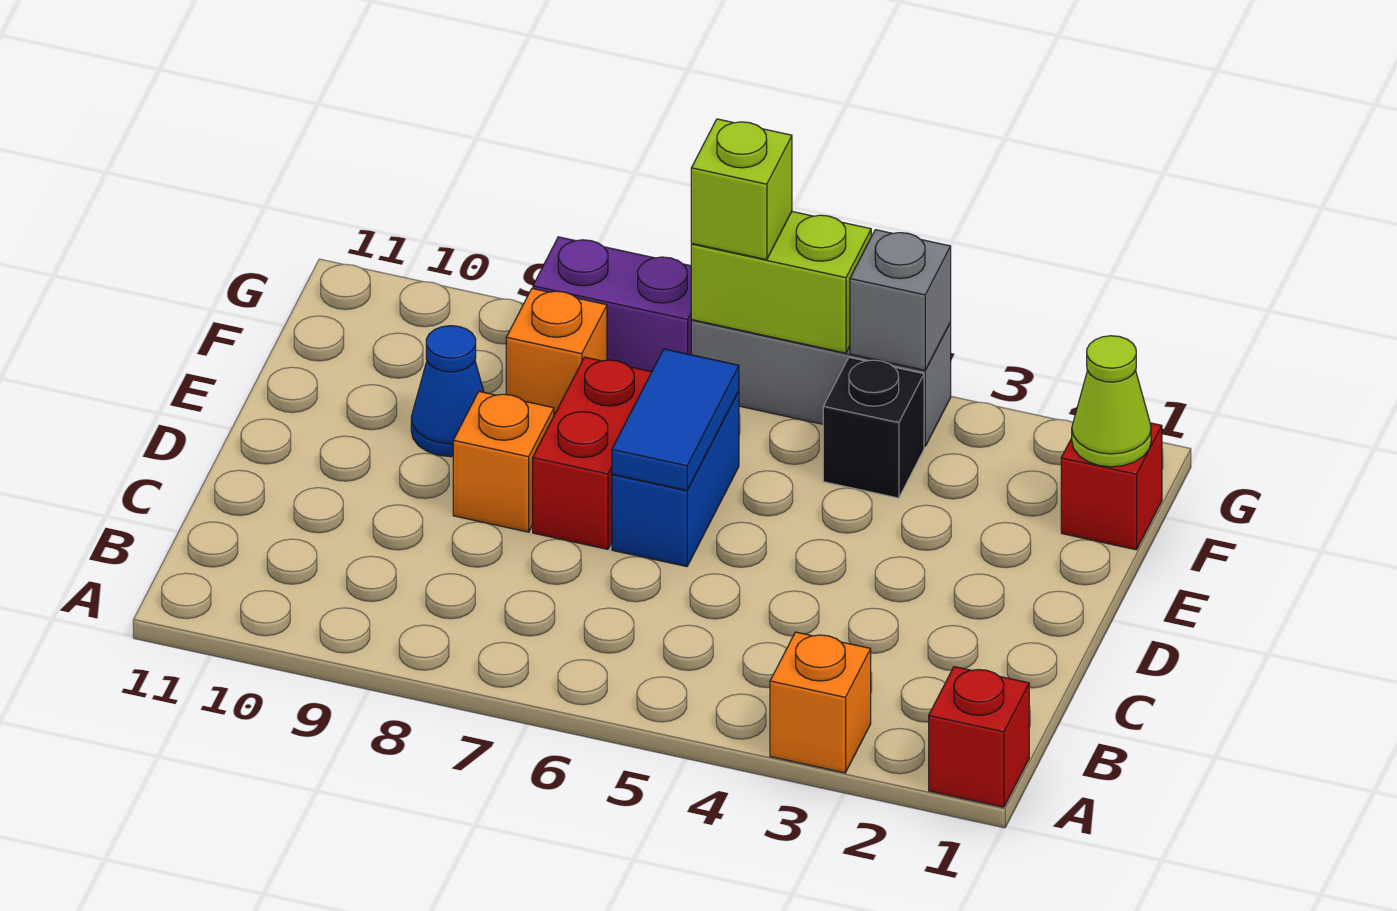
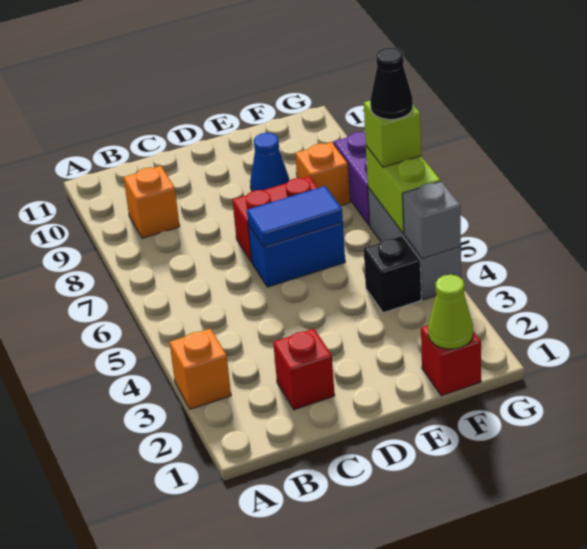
red 1x1 brick [929,667,1029,807] -> red 1x1 brick moved to [273,329,335,410]
orange 1x1 brick [453,392,554,532] -> orange 1x1 brick moved to [124,166,180,238]
none -> black 1x1 cone [370,47,413,120]

